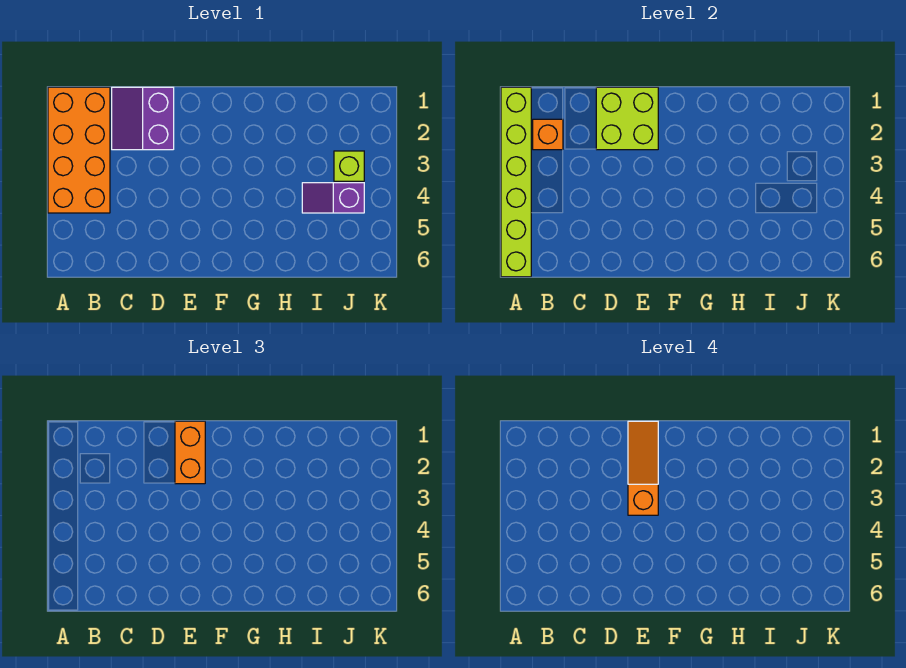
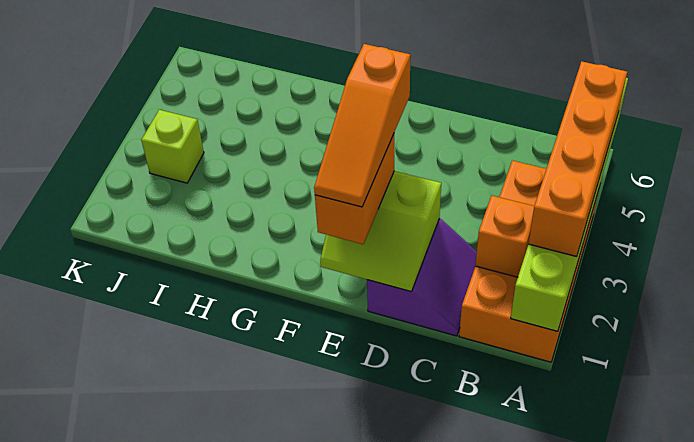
none -> orange 1x4 brick [529,61,627,257]
lime 2x2 brick [596,87,658,150] -> lime 2x2 slope [320,171,441,291]
purple 1x2 slope [302,183,364,213] -> none

